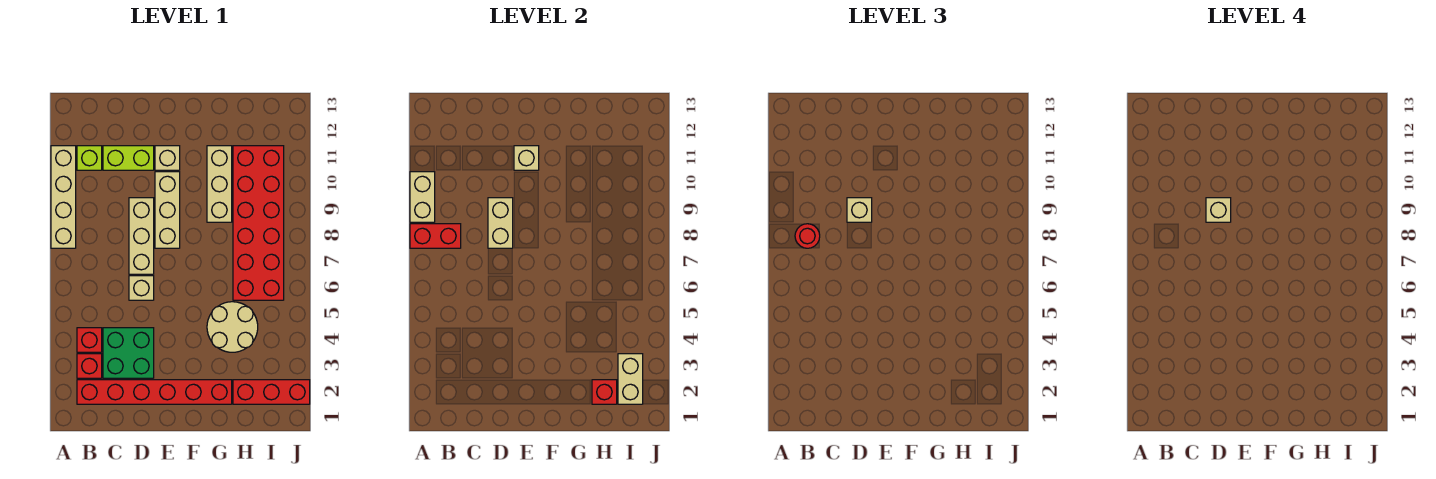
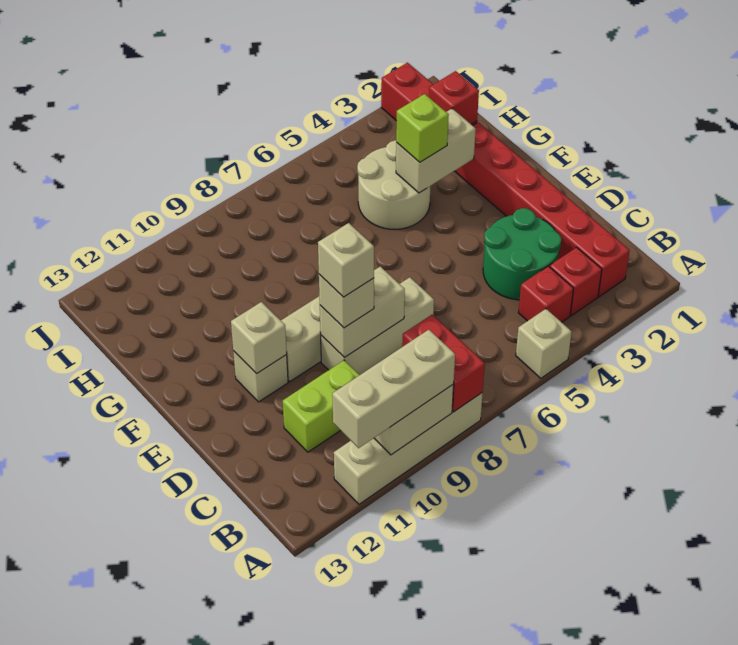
red 1x1 round brick [795,224,820,248] -> none
lime 1x1 brick [77,146,102,170] -> lime 1x1 brick moved to [396,94,449,162]
green 2x2 brick [103,328,154,378] -> green 2x2 round brick [483,208,561,300]
lime 1x2 brick [103,146,154,170] -> lime 1x2 brick turned to [283,360,359,452]
tan 1x1 brick [129,276,154,300] -> tan 1x1 brick moved to [516,309,572,378]
tan 1x3 brick [207,146,232,222] -> tan 1x3 brick moved to [332,330,455,448]
red 2x6 brick [233,146,284,300] -> none
tan 1x2 brick [618,354,643,404] -> tan 1x2 brick moved to [396,109,476,193]

